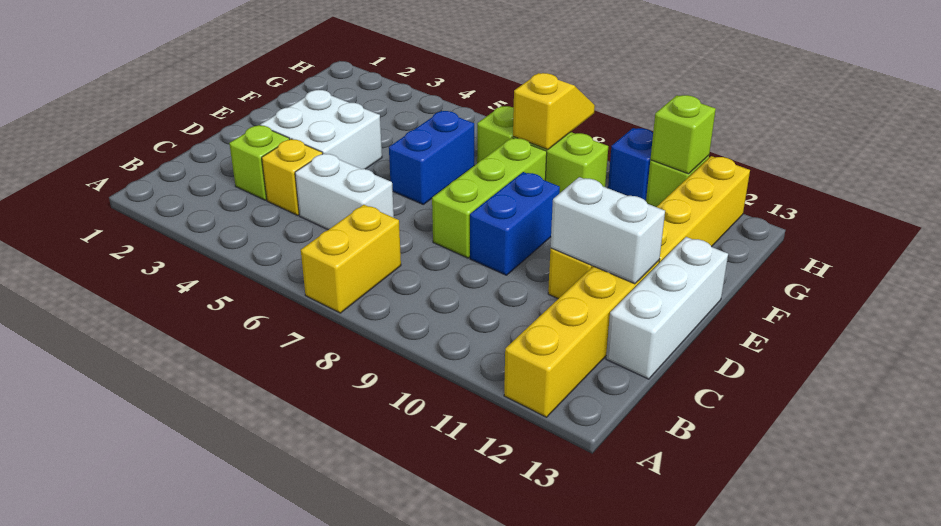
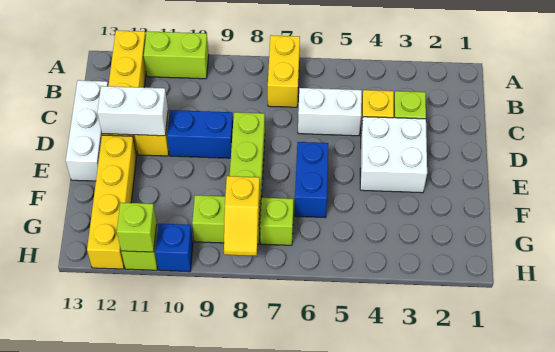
none -> lime 1x2 brick [144,31,209,79]
blue 1x2 brick [470,172,560,275] -> blue 1x2 brick turned to [167,110,233,158]

